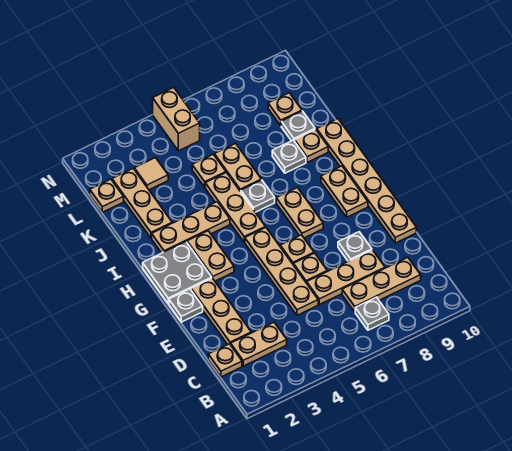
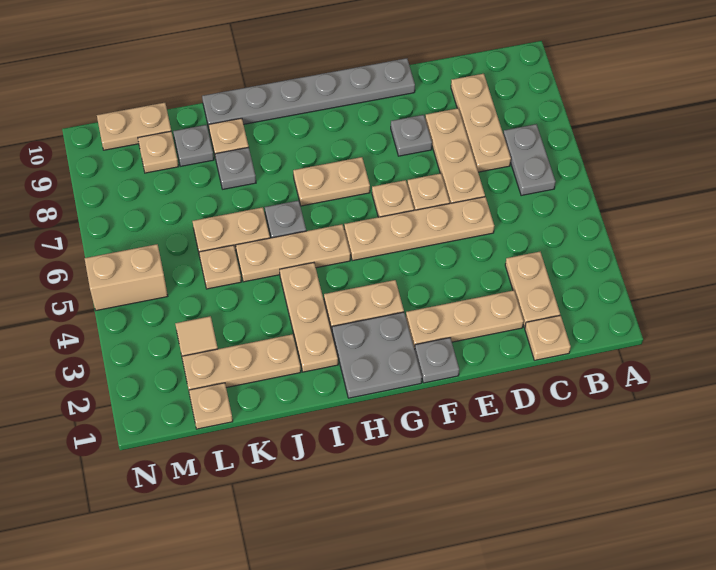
grey 1x1 plate [355,297,389,330] -> grey 1x2 plate [503,124,556,196]
tan 1x6 plate [317,119,416,243] -> grey 1x6 plate [202,58,415,128]
tan 1x2 plate [321,166,368,217] -> tan 1x2 plate moved to [97,103,171,150]

